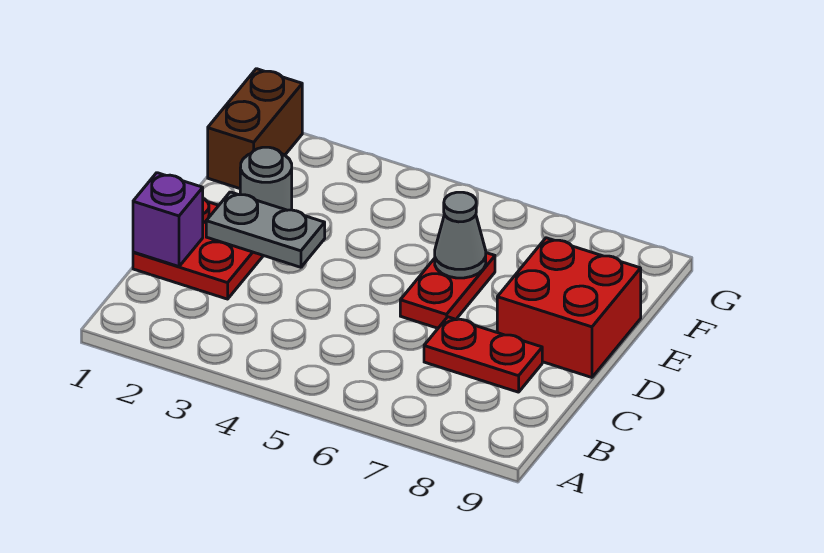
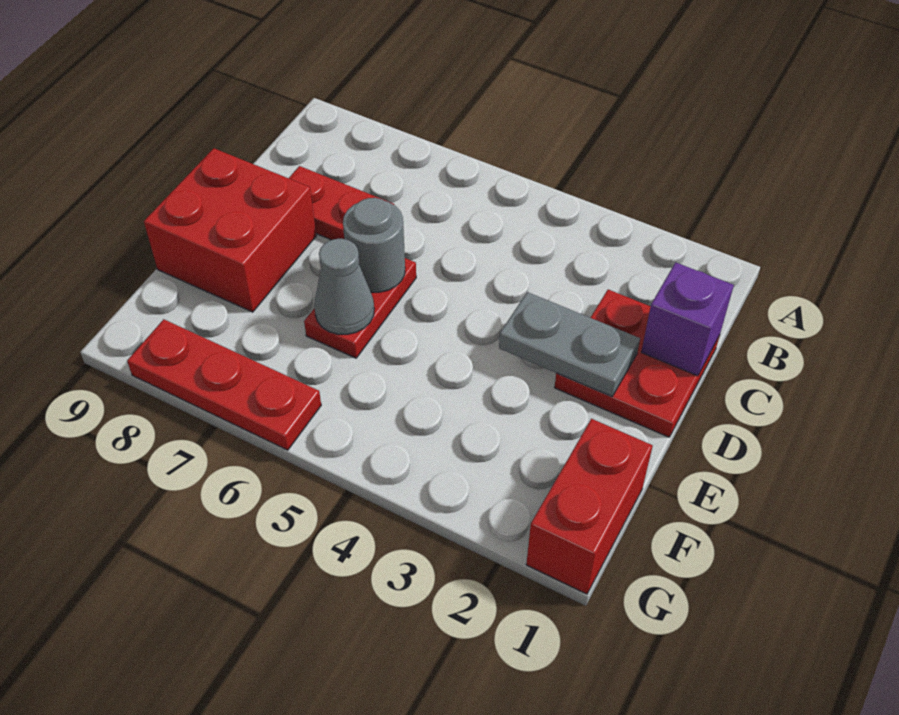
grey 1x1 round brick [240,147,292,210] -> grey 1x1 round brick moved to [343,198,405,292]
brown 1x2 brick [208,69,302,188] -> red 1x2 brick [526,419,653,594]
none -> red 1x3 plate [127,319,321,450]

